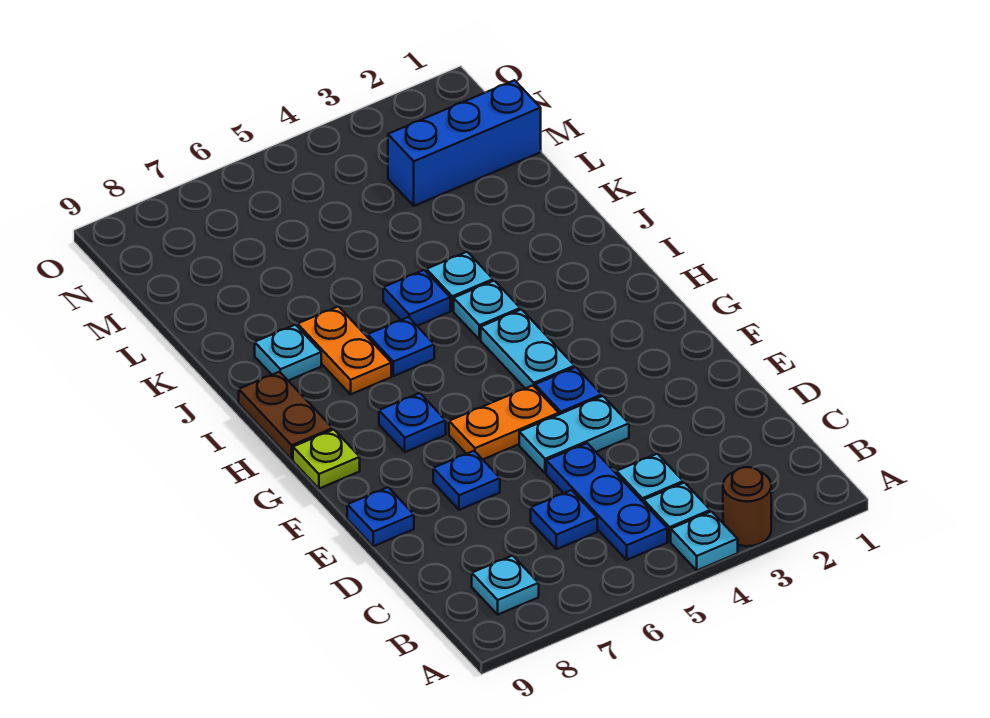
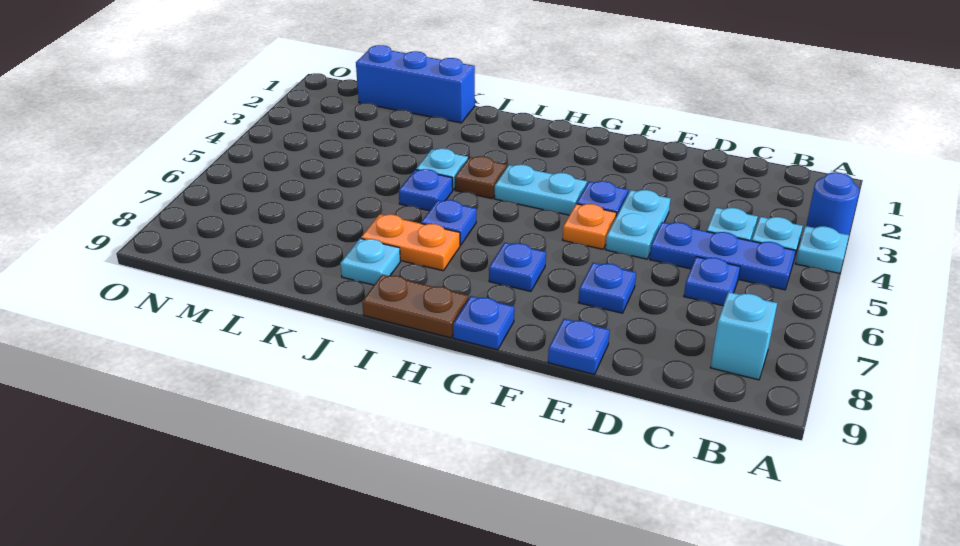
brown 1x1 round brick [723,467,771,546] -> blue 1x1 round brick [806,172,859,235]
cyan 1x1 plate [472,556,539,614] -> cyan 1x1 brick [710,292,777,380]
orange 1x2 plate [449,385,559,459] -> orange 1x1 plate [562,204,616,249]
lime 1x1 plate [293,430,360,489] -> blue 1x1 plate [453,296,514,350]
cyan 1x1 plate [454,281,520,340] -> brown 1x1 plate [455,156,507,199]
blue 1x3 brick [388,80,541,206] -> blue 1x3 brick turned to [356,45,475,123]

